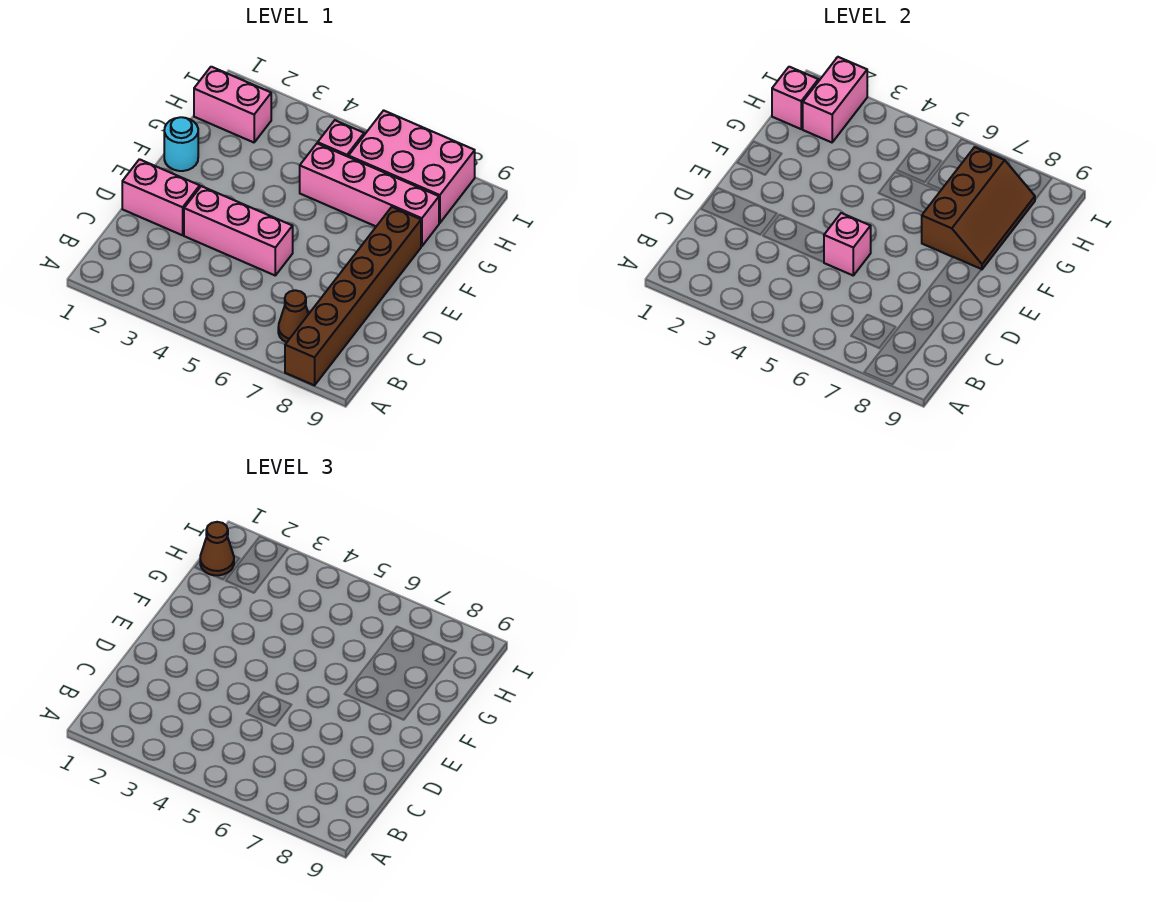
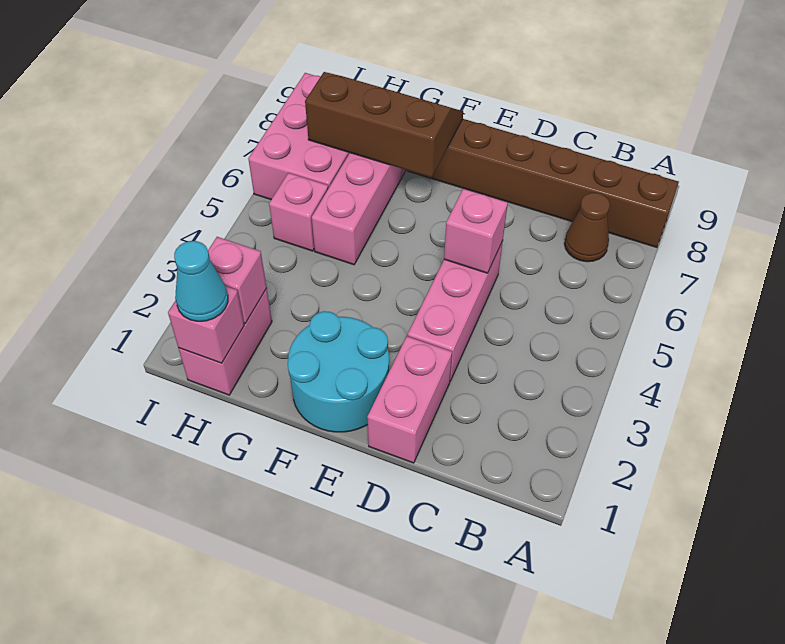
cyan 1x1 round brick [164,117,198,171] -> cyan 2x2 round brick [288,311,389,432]
brown 1x1 cone [200,522,234,575] -> cyan 1x1 cone [174,241,228,321]
pink 1x2 brick [803,57,867,142] -> pink 1x1 brick [208,237,267,323]

